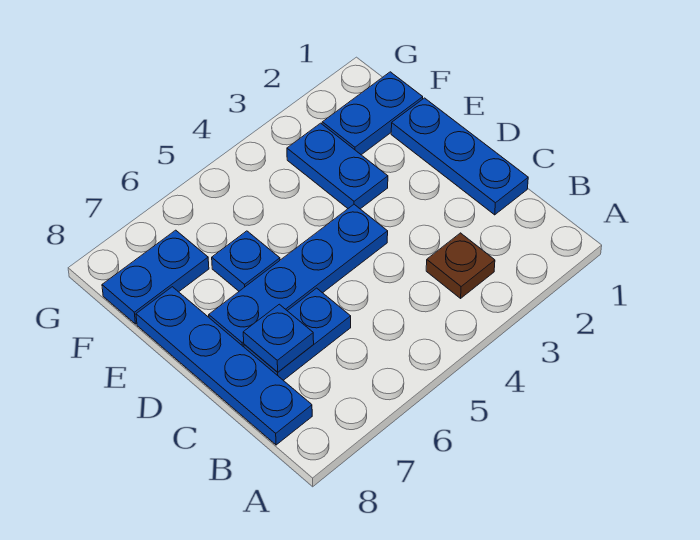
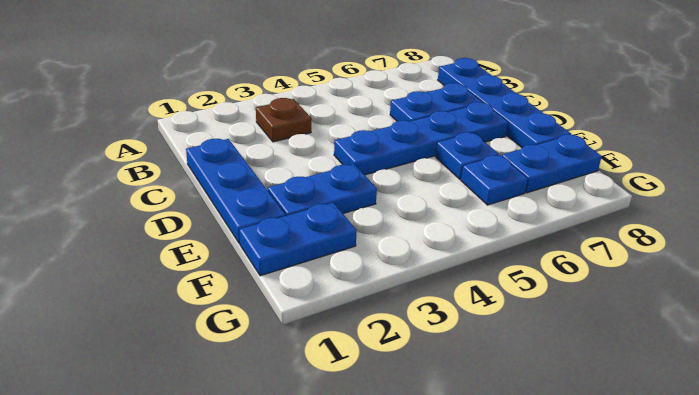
blue 1x1 plate [243,304,314,372] -> blue 1x1 plate moved to [461,155,528,205]
blue 1x2 plate [287,123,388,209] -> blue 1x2 plate turned to [268,164,377,216]

